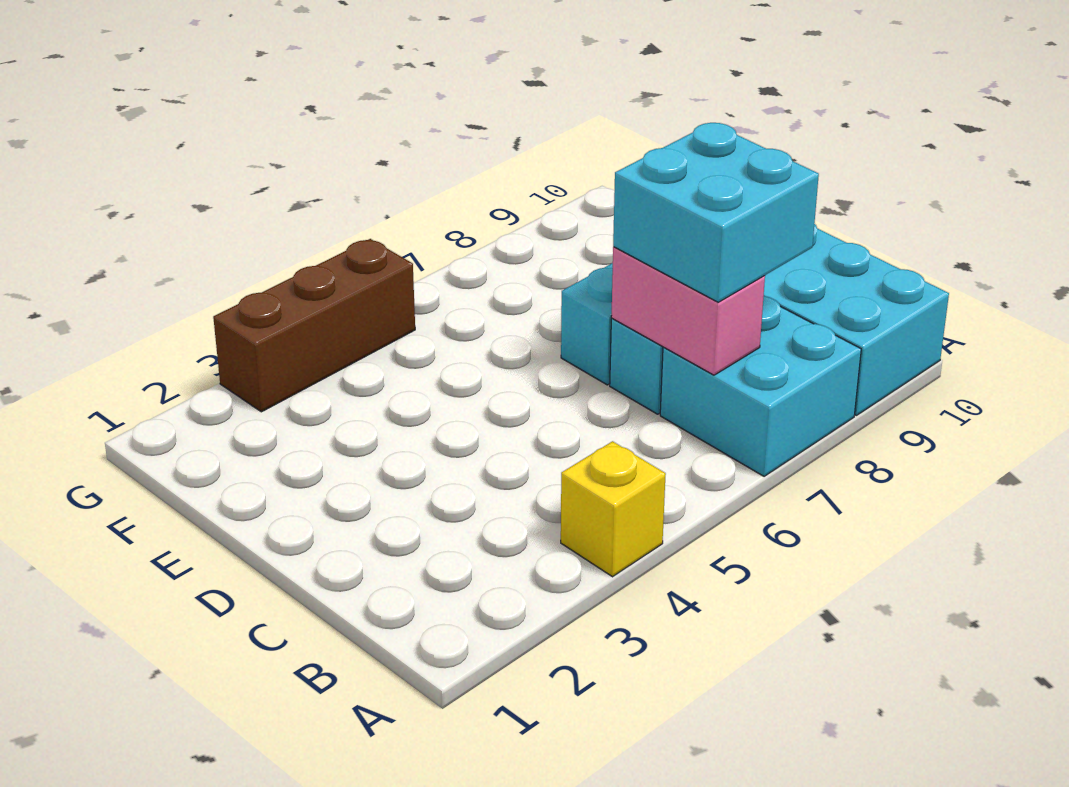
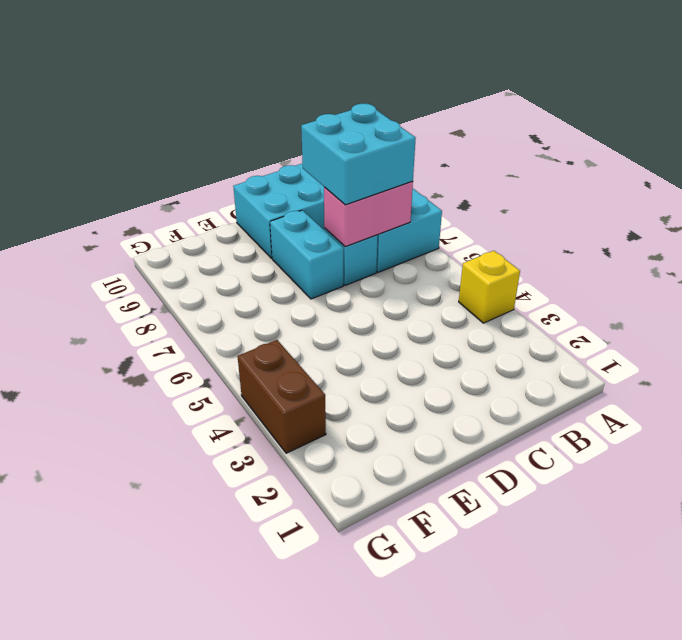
brown 1x3 brick [213,239,415,412] -> brown 1x2 brick [238,340,326,453]

